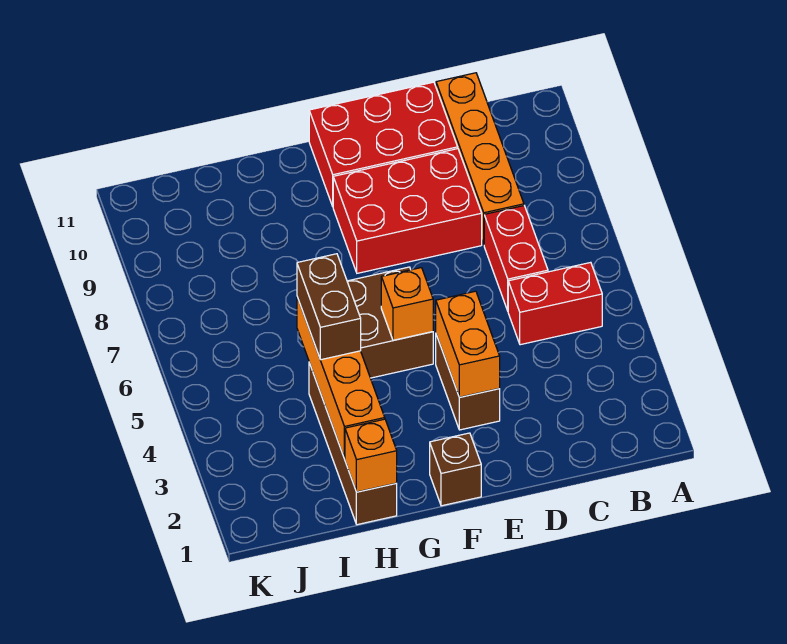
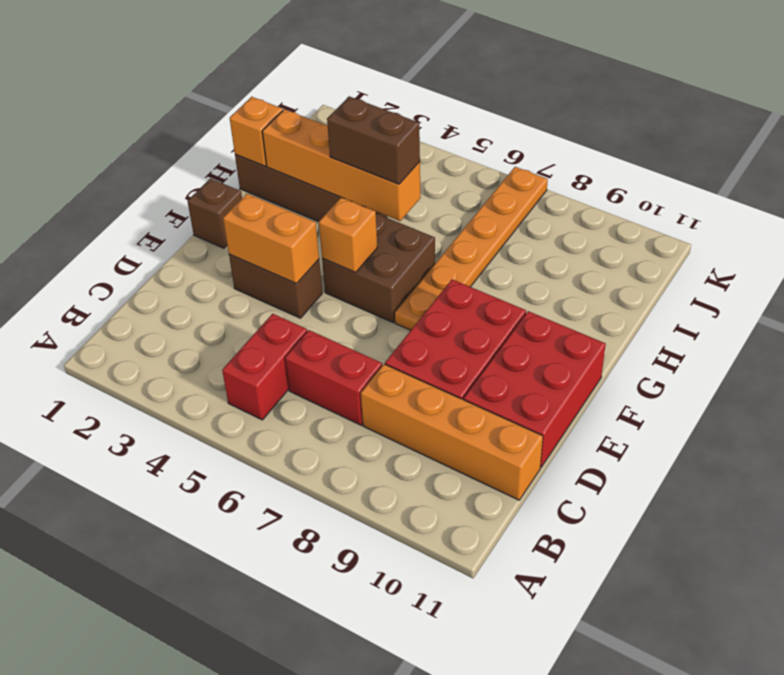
none -> orange 1x6 plate [395,167,548,330]

